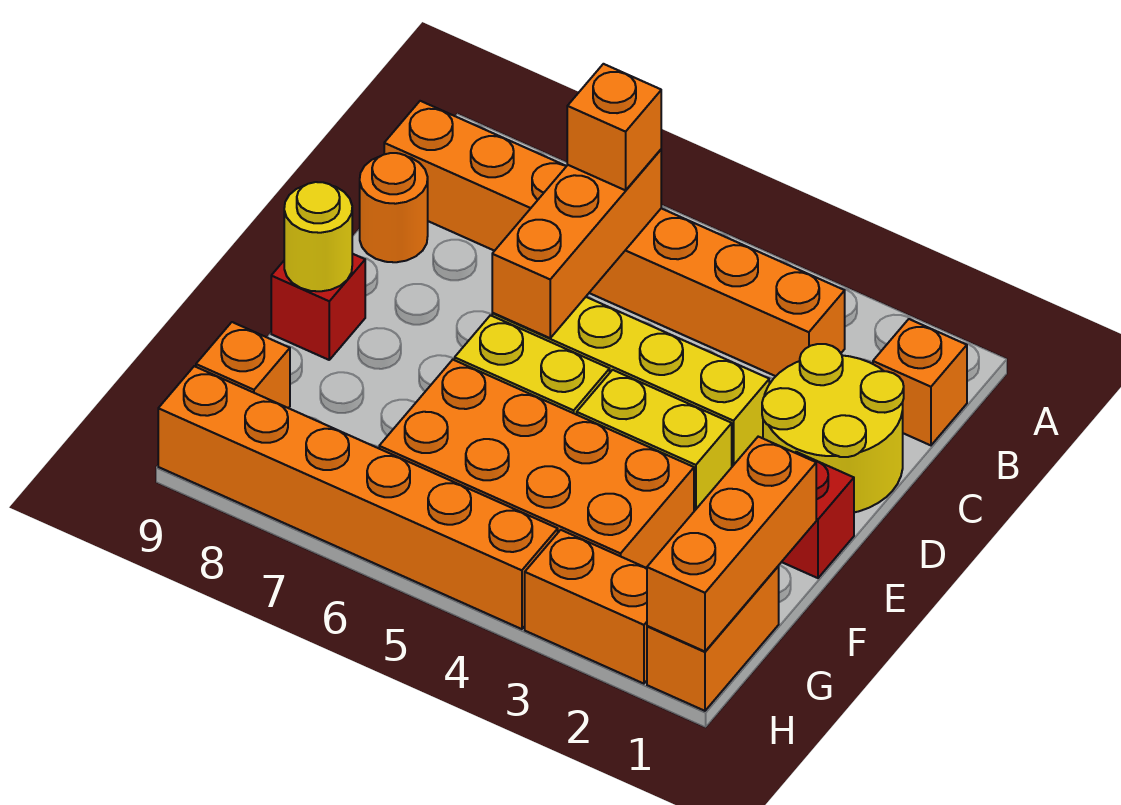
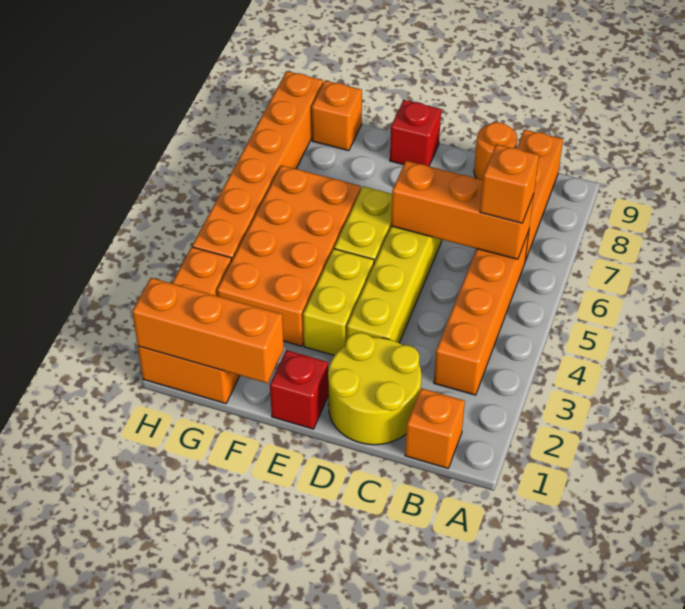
yellow 1x1 round brick [284,182,352,291] -> none

